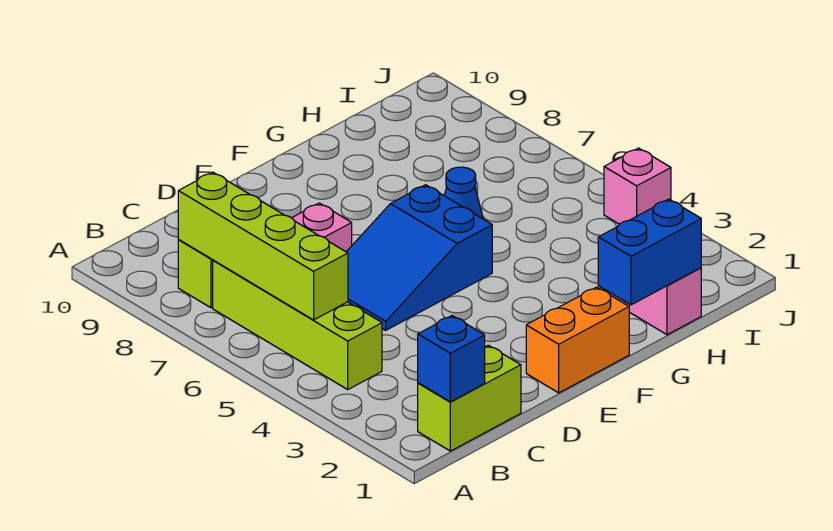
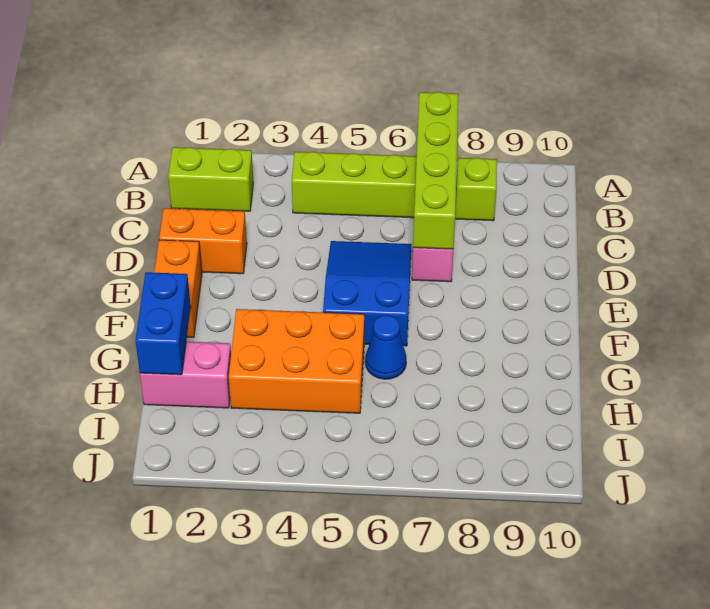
lime 1x2 brick [418,345,521,451] -> lime 1x2 brick turned to [168,147,253,211]
blue 1x1 brick [418,316,485,402] -> none
lime 1x4 brick [178,172,348,320] -> lime 1x4 brick turned to [413,92,459,249]
none -> orange 1x2 brick [159,208,247,274]
none -> orange 2x3 brick [229,309,364,413]
pink 1x1 brick [604,148,671,224] -> none

